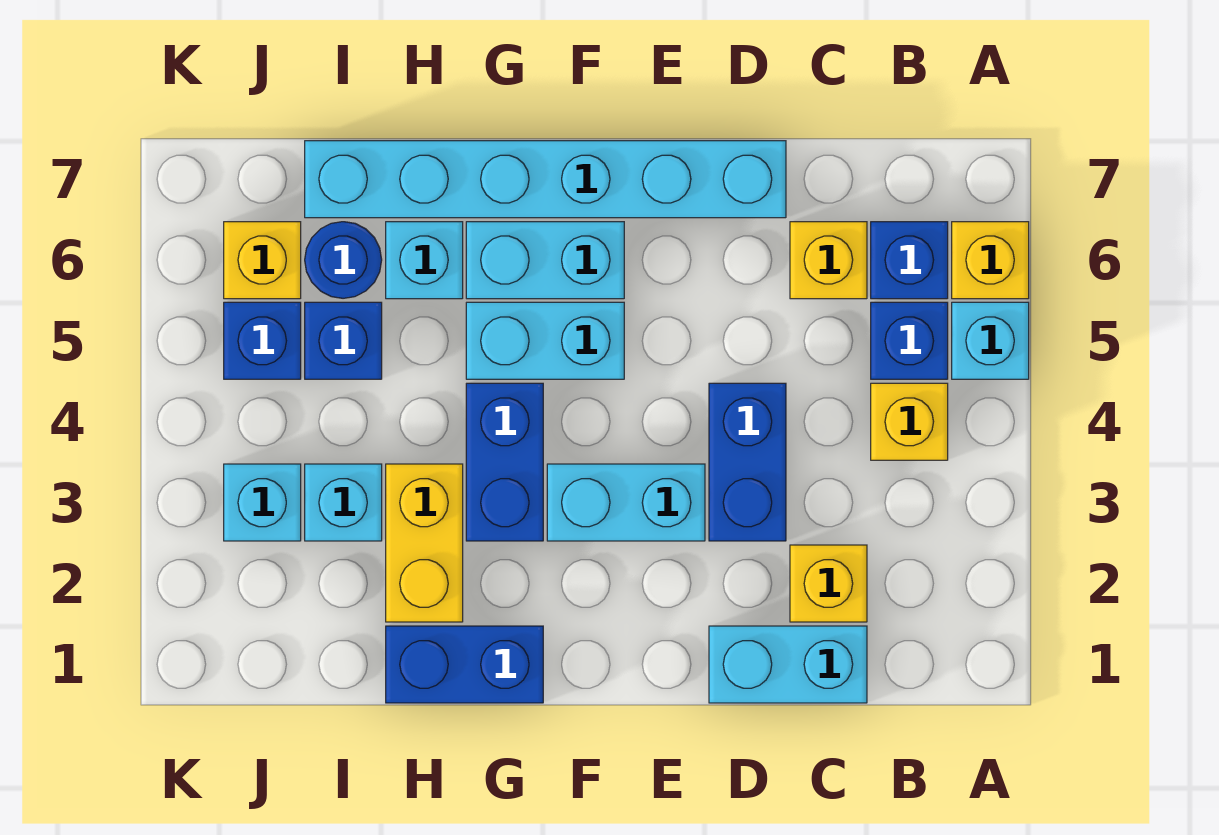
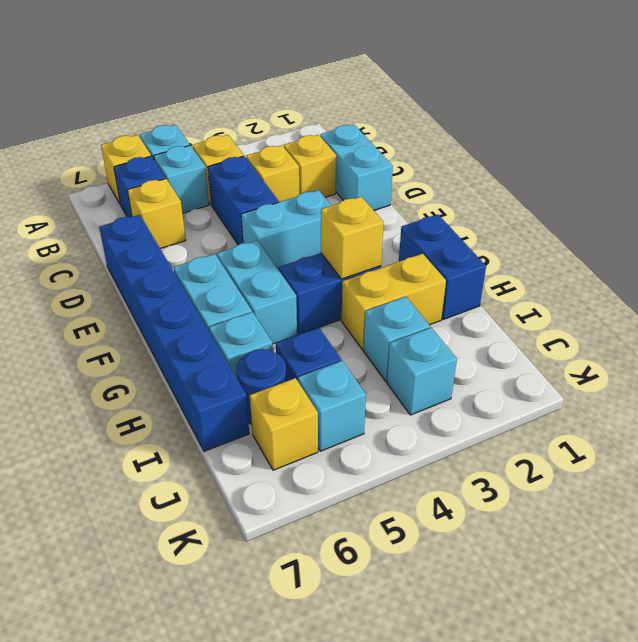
blue 1x1 brick [871,302,948,379] -> cyan 1x1 brick [154,145,209,213]
none -> yellow 1x1 brick [246,145,300,202]
blue 1x2 brick [709,383,786,541] -> blue 1x2 brick turned to [208,156,279,245]
cyan 1x6 brick [305,141,786,218] -> blue 1x6 brick [99,215,249,451]
cyan 1x2 brick [547,464,705,541] -> cyan 1x2 brick turned to [241,190,331,270]
none -> yellow 1x1 brick [321,196,384,279]
blue 1x1 brick [224,302,301,379] -> cyan 1x1 brick [298,361,366,451]

